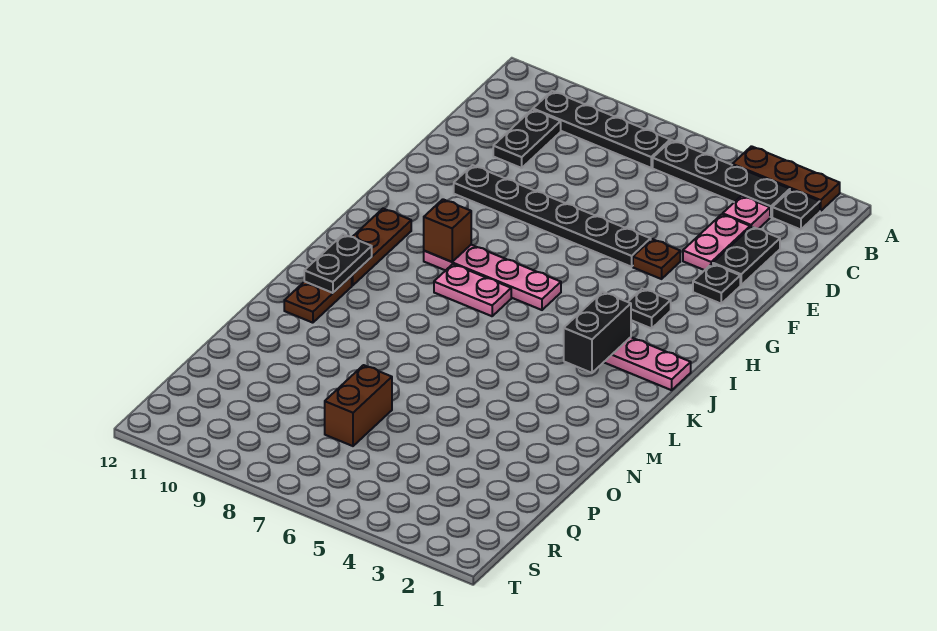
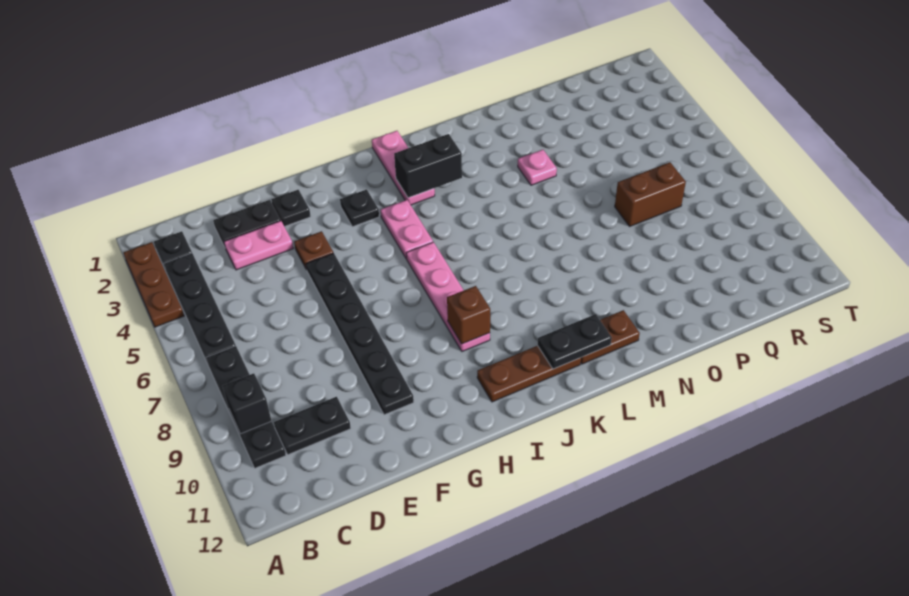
none -> black 1x1 brick [223,373,271,434]
pink 1x1 plate [723,196,770,229] -> pink 1x1 plate moved to [518,150,557,185]
pink 1x2 plate [434,264,511,316] -> pink 1x2 plate moved to [381,200,433,259]

